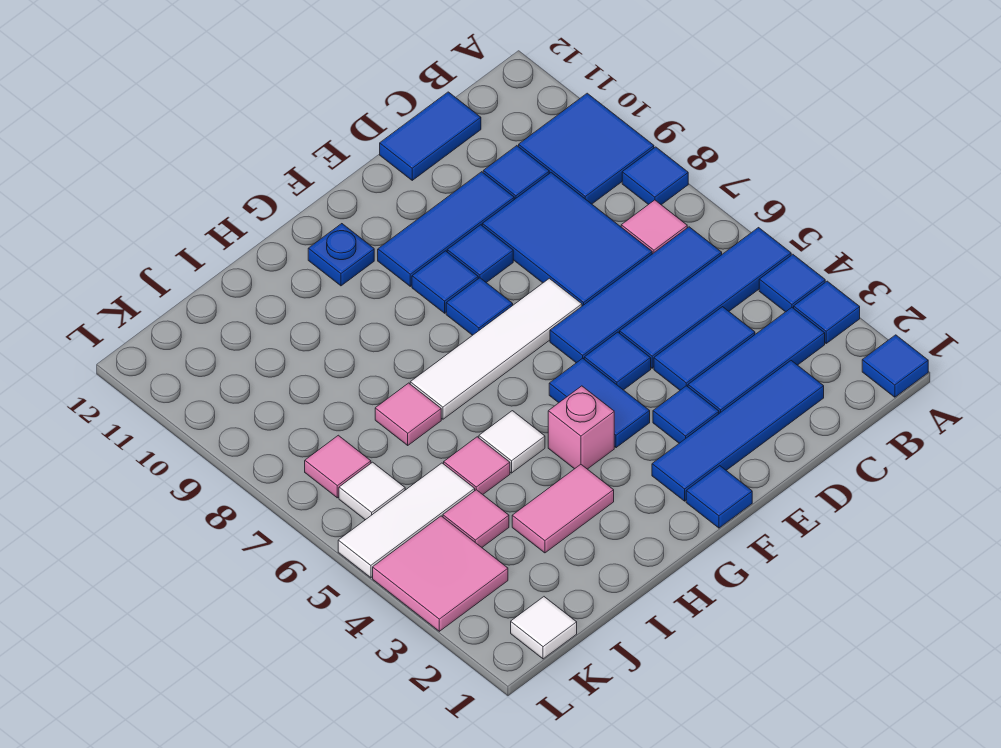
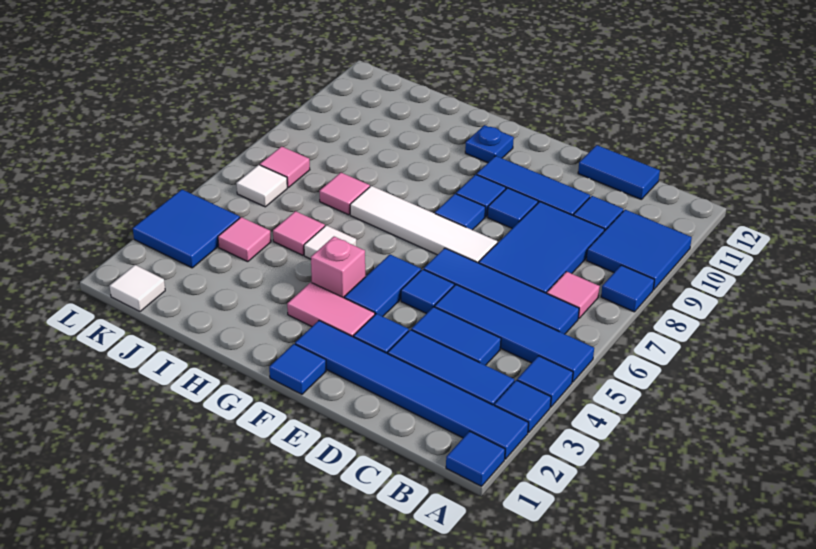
blue 1x4 tile [652,361,824,501] -> blue 1x6 tile [295,321,528,459]
pink 1x2 tile [512,465,614,553] -> pink 1x2 tile moved to [287,282,375,337]
white 1x3 tile [338,463,475,578] -> none
pink 2x2 tile [373,516,508,631] -> blue 2x2 tile [133,190,240,268]

